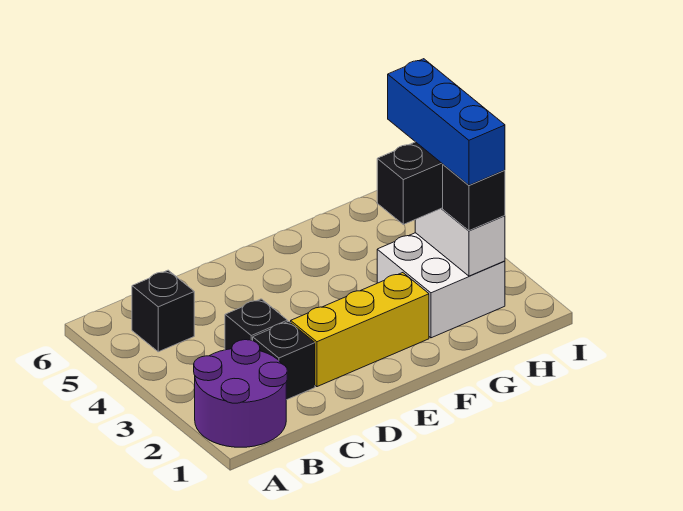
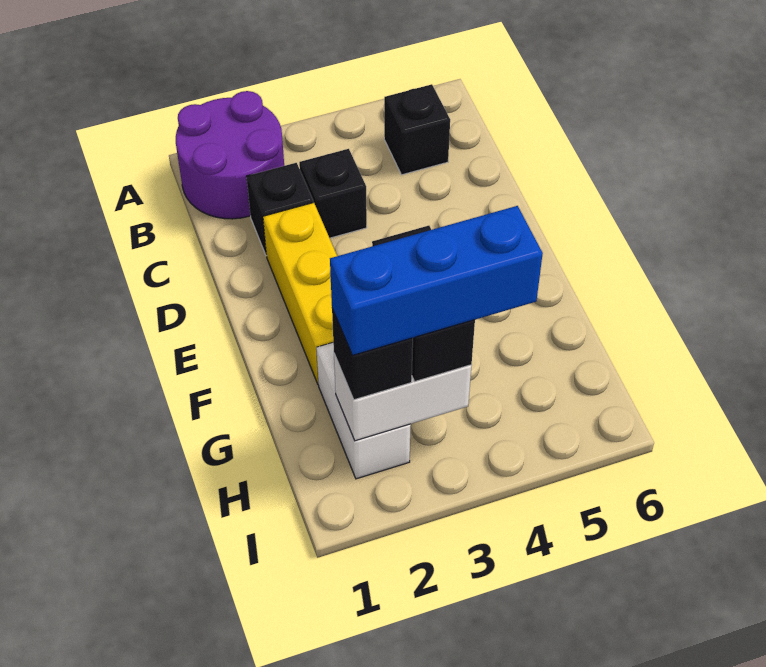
white 2x2 brick [377,233,505,338] -> white 1x2 brick [316,343,411,479]

